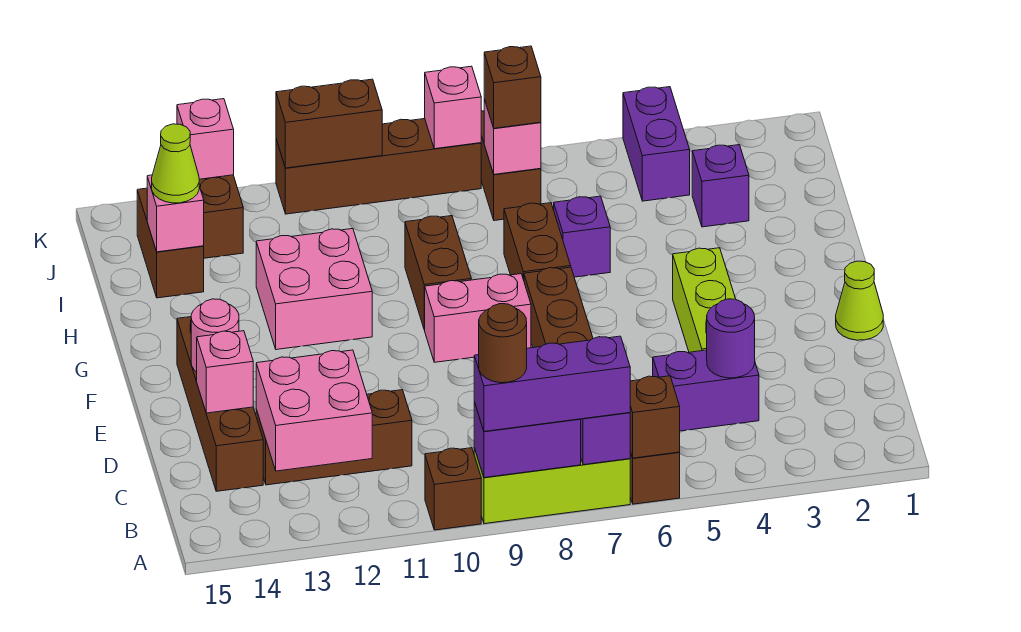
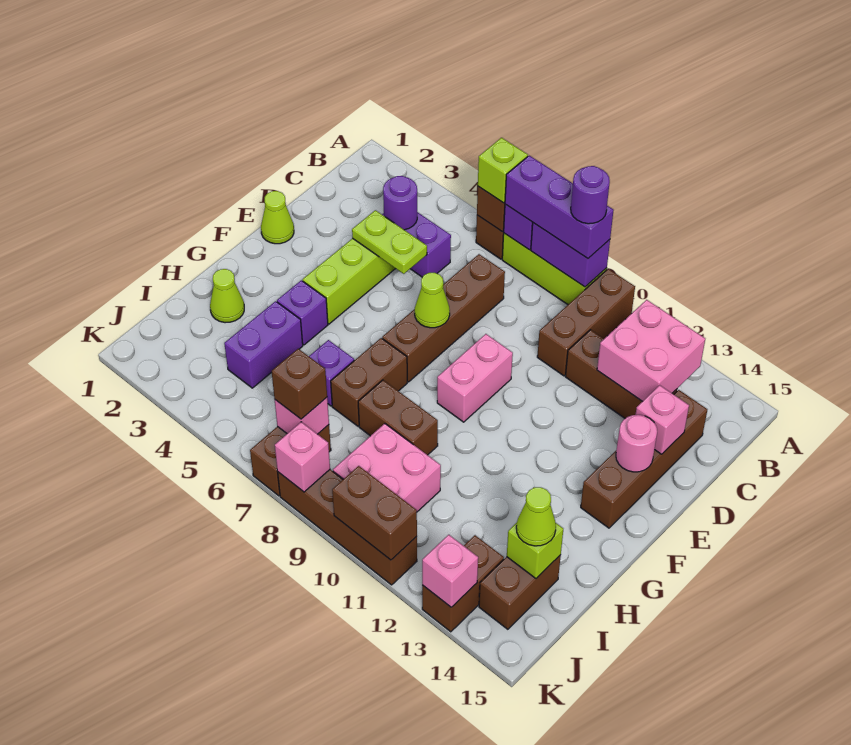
none -> lime 1x1 brick [478,138,528,203]
brown 1x1 round brick [479,304,527,383] -> purple 1x1 round brick [571,166,610,224]
brown 1x1 brick [425,448,481,530] -> brown 1x3 brick [537,269,635,376]
none -> lime 1x2 plate [352,210,427,274]
none -> lime 1x1 cone [415,273,450,328]
pink 1x2 brick [425,274,531,362] -> pink 1x2 brick turned to [437,334,513,422]
brown 1x2 brick [405,216,471,330] -> brown 1x2 brick turned to [358,380,438,455]
pink 2x2 brick [256,229,372,350] -> pink 2x2 brick moved to [333,424,441,512]
none -> lime 1x1 cone [210,269,244,323]
purple 1x1 brick [692,145,749,227] -> purple 1x1 brick moved to [277,280,328,345]
pink 1x1 brick [147,175,204,252] -> lime 1x1 brick [507,523,563,578]
purple 1x2 brick [623,87,690,201] -> purple 1x2 brick moved to [224,301,303,388]

